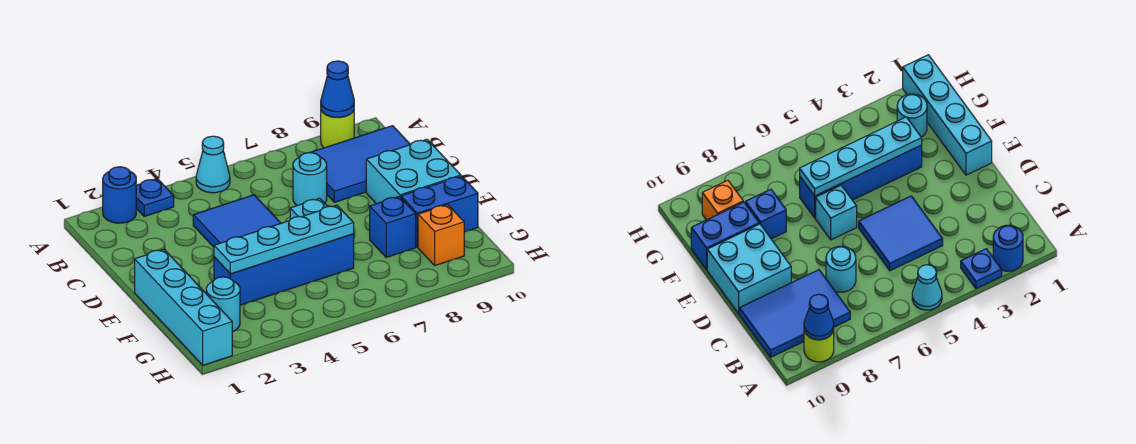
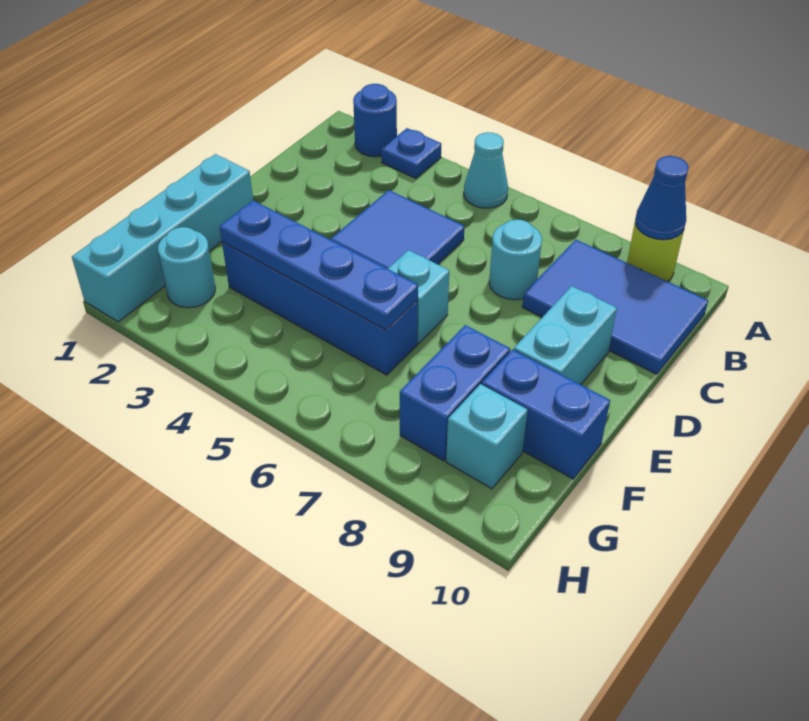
cyan 2x2 brick [366,139,461,204] -> cyan 1x2 brick [514,286,617,385]
cyan 1x4 plate [214,205,354,274] -> blue 1x4 plate [220,200,418,330]
blue 1x1 brick [370,196,416,257] -> blue 1x2 brick [400,325,510,461]
orange 1x1 brick [418,205,464,265] -> cyan 1x1 brick [446,384,528,489]

